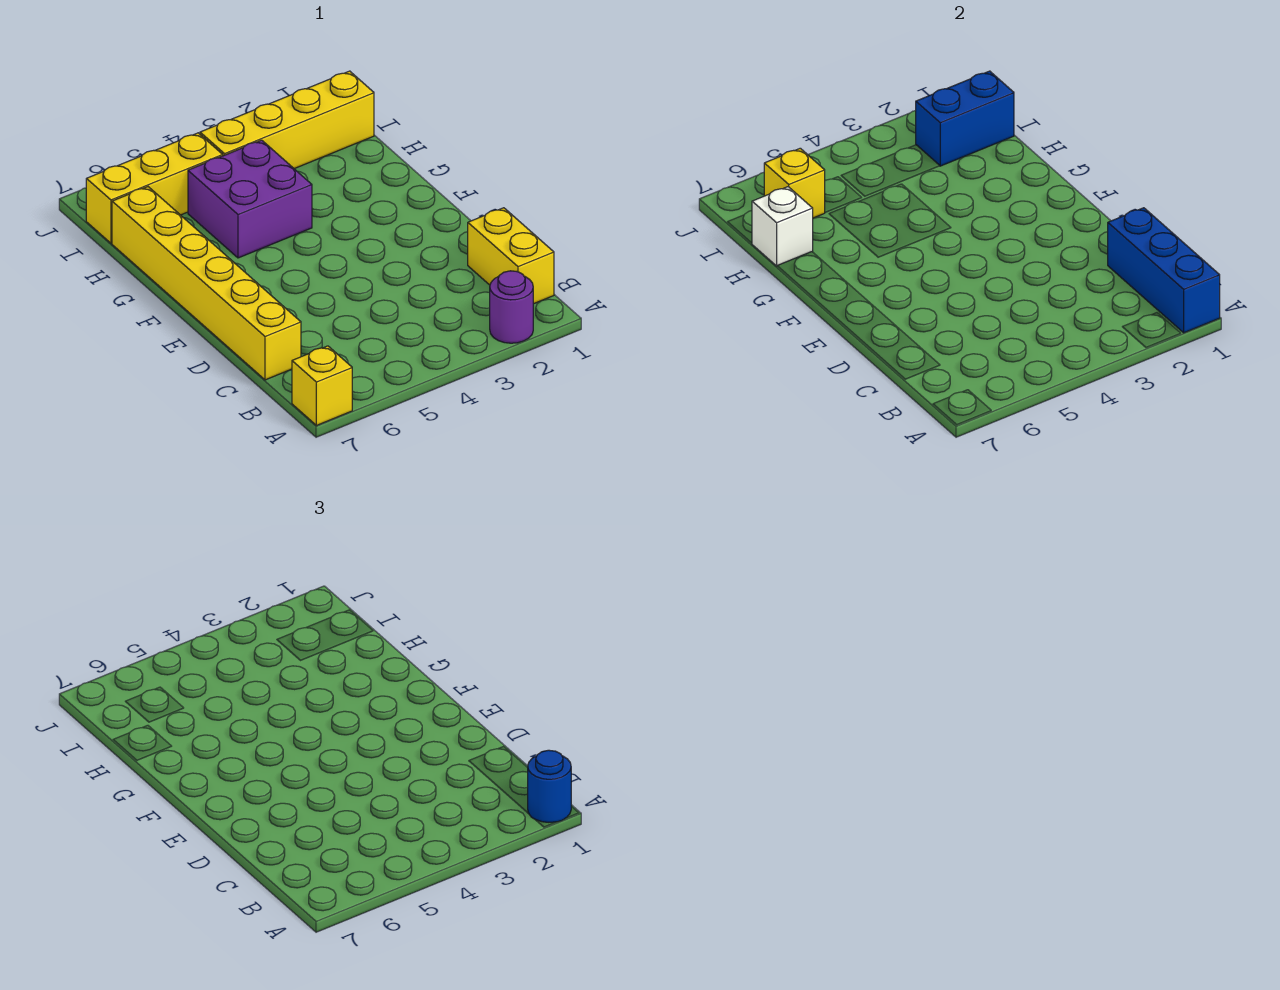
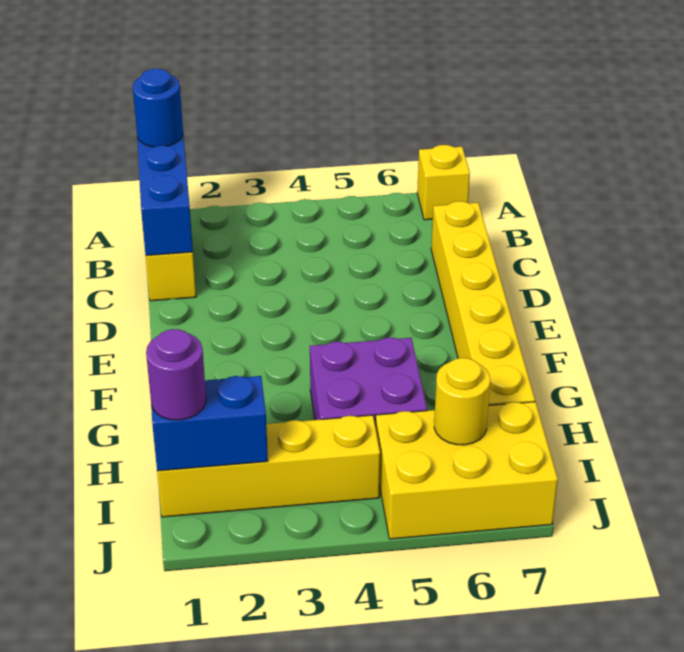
purple 1x1 round brick [490,271,533,343] -> purple 1x1 round brick moved to [146,329,206,420]
white 1x1 brick [752,187,813,266] -> none
yellow 1x3 brick [86,133,223,243] -> yellow 2x3 brick [376,402,558,539]
yellow 1x1 brick [764,148,825,218] -> yellow 1x1 round brick [434,358,490,445]

